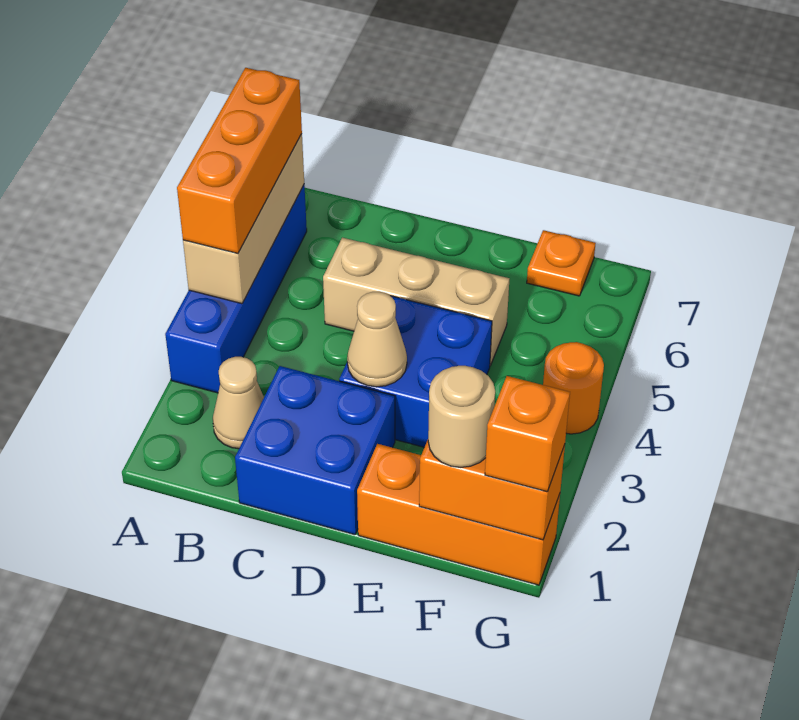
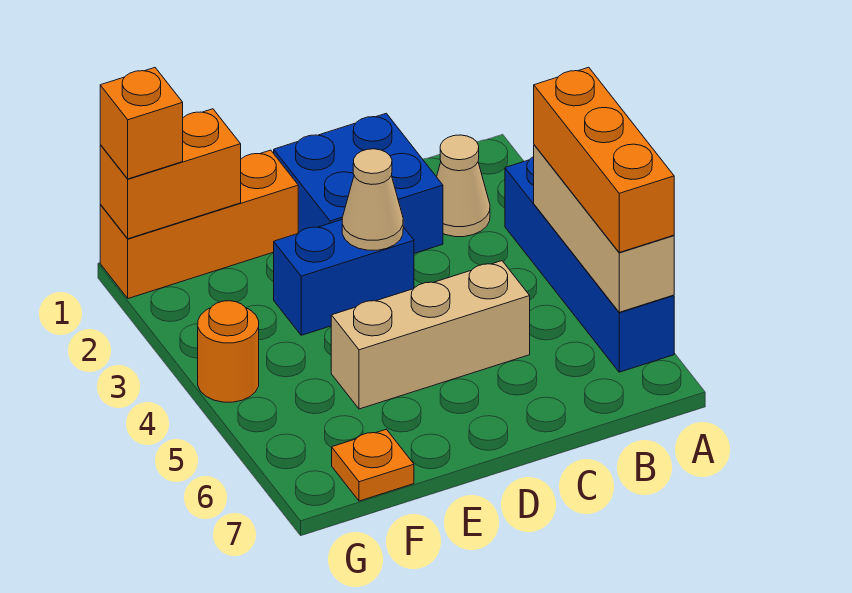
blue 2x2 brick [339,296,492,447] -> blue 1x2 brick [274,220,414,335]
tan 1x1 round brick [428,366,495,467] -> none

